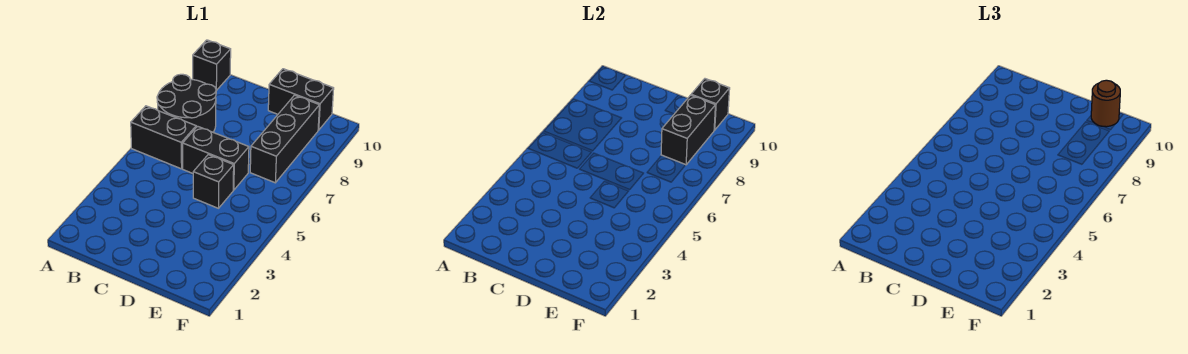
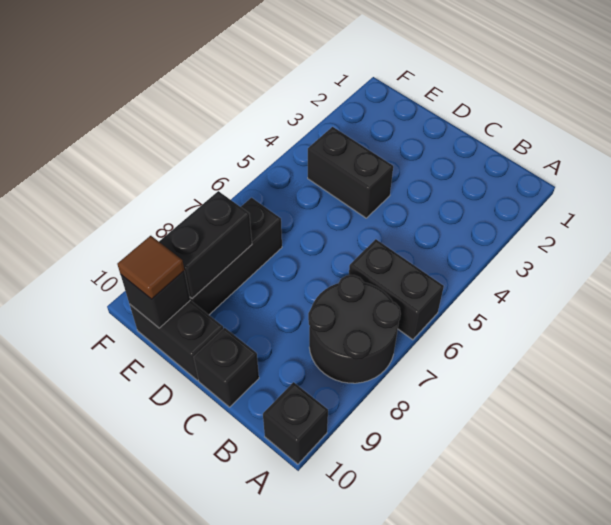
black 1x2 brick [183,126,249,190] -> black 1x2 brick moved to [308,127,393,218]
black 1x1 brick [193,155,234,208] -> black 1x1 brick moved to [194,328,259,407]
brown 1x1 round brick [1091,80,1120,127] -> brown 1x1 tile [117,236,184,299]

